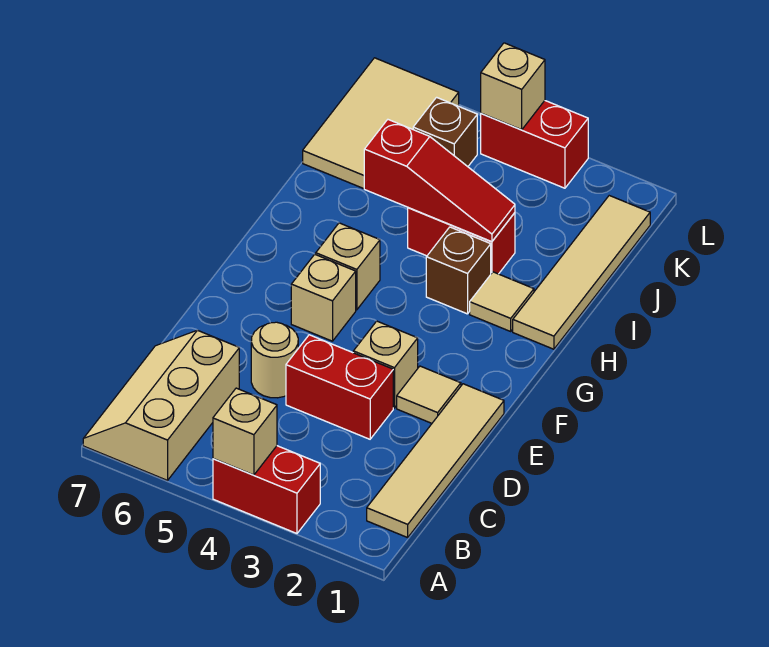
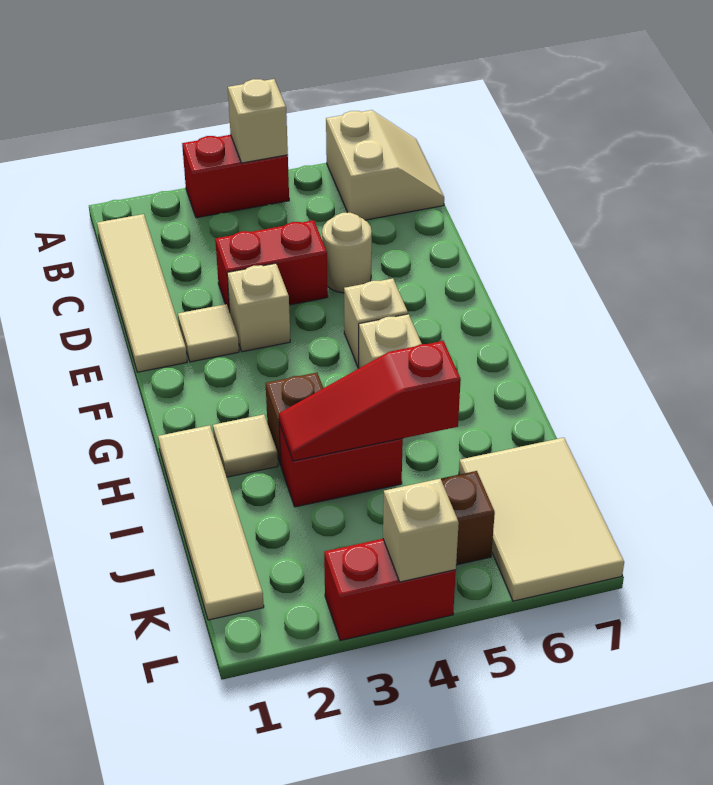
tan 2x3 slope [83,330,239,480] -> tan 2x2 slope [326,110,444,220]

